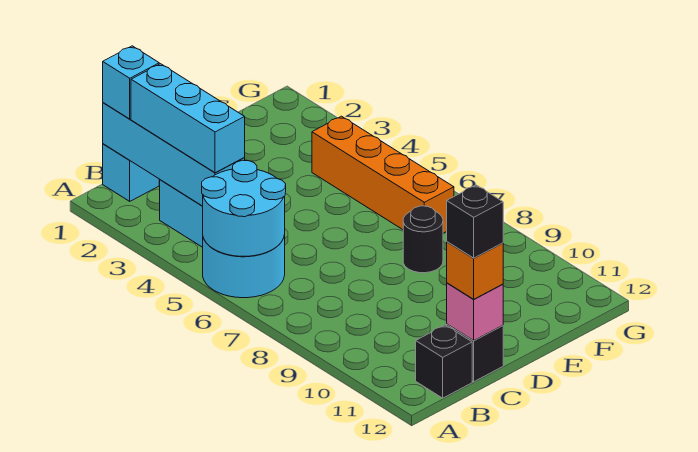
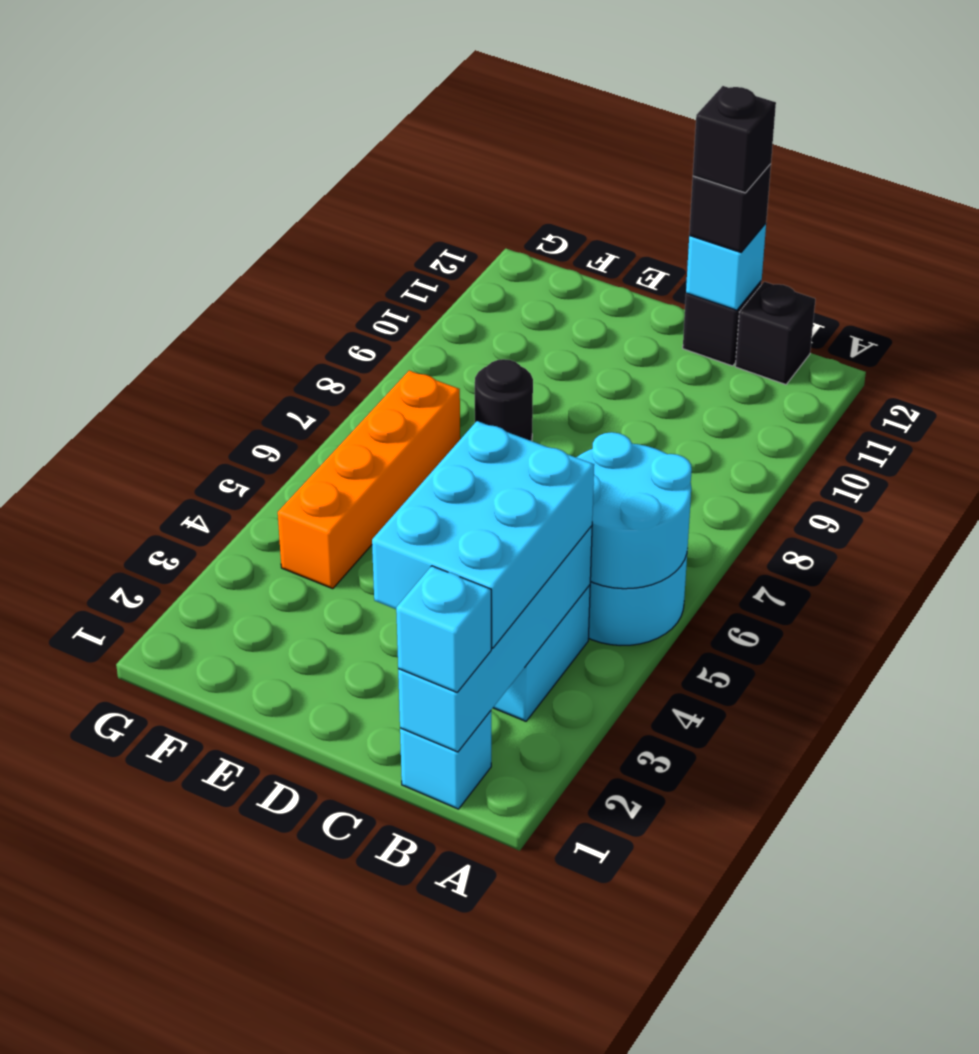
cyan 1x3 brick [131,64,245,173] -> cyan 2x3 brick [372,421,594,648]
pink 1x1 brick [447,283,503,341] -> cyan 1x1 brick [686,224,766,310]
orange 1x1 brick [447,242,503,299] -> black 1x1 brick [689,164,771,252]

